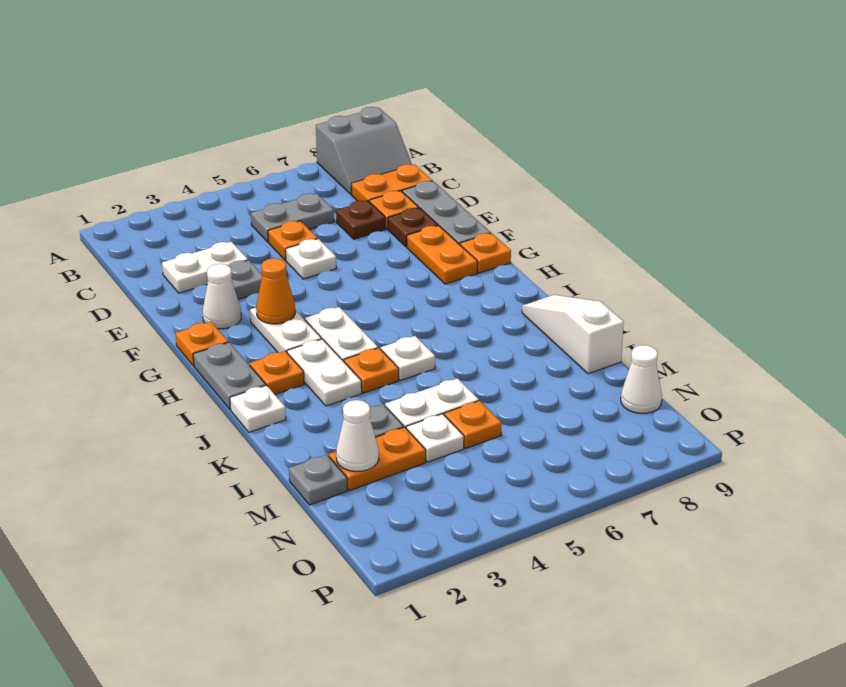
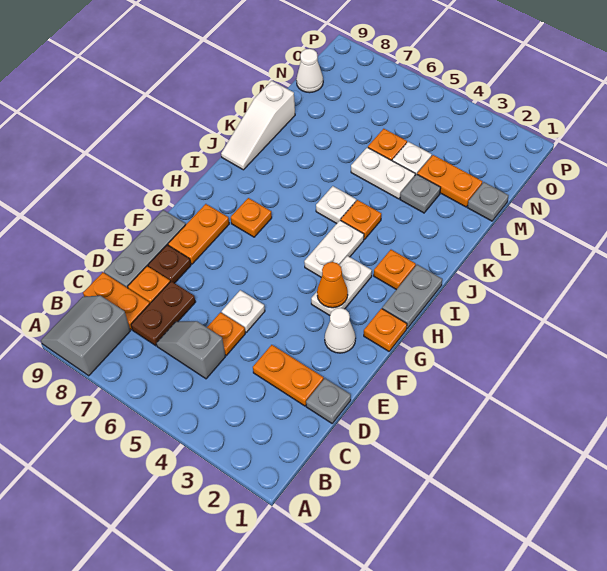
grey 2x2 slope [316,107,412,194] -> grey 2x2 slope turned to [41,296,130,376]
grey 1x2 plate [251,193,334,242] -> grey 1x2 slope [156,321,225,379]
white 1x2 plate [162,242,248,293] -> orange 1x2 plate [253,345,324,406]
brown 1x1 plate [336,201,386,239] -> brown 1x2 plate [131,281,195,346]
grey 1x1 plate [229,260,262,299] -> grey 1x1 plate moved to [306,378,351,423]
orange 1x1 plate [460,233,511,273] -> orange 1x1 plate moved to [231,198,272,237]
white 1x2 plate [287,339,362,406] -> none
white 1x1 plate [230,385,286,432] -> none
white 1x1 cone [336,400,379,472] -> none

